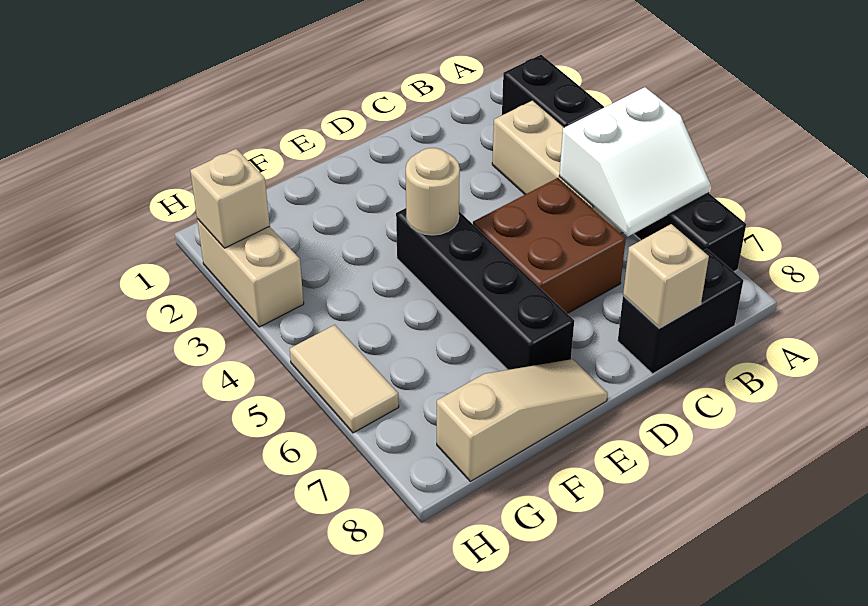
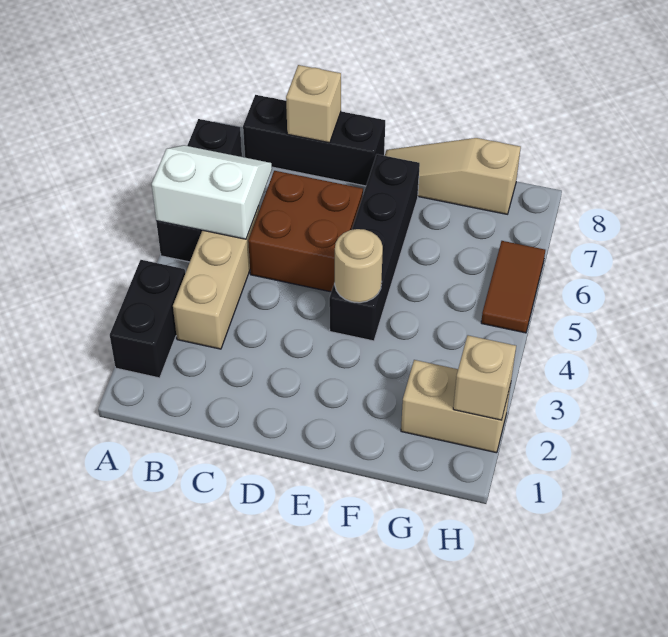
black 1x2 brick [618,249,743,374] -> black 1x3 brick [243,95,385,186]
tan 1x2 brick [197,219,304,327] -> tan 1x2 brick turned to [401,360,511,453]
tan 1x2 tile [290,325,399,433] -> brown 1x2 tile [481,241,545,333]

